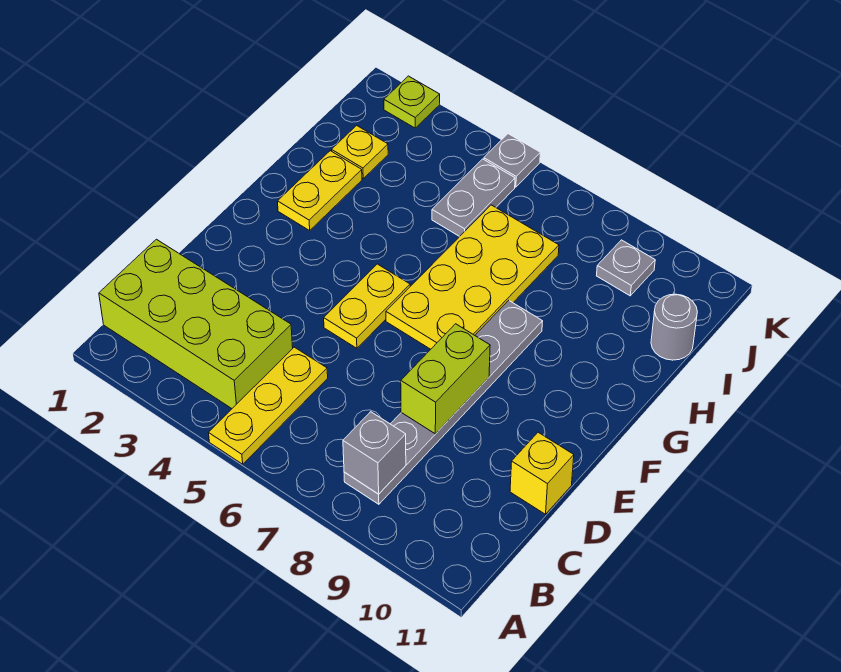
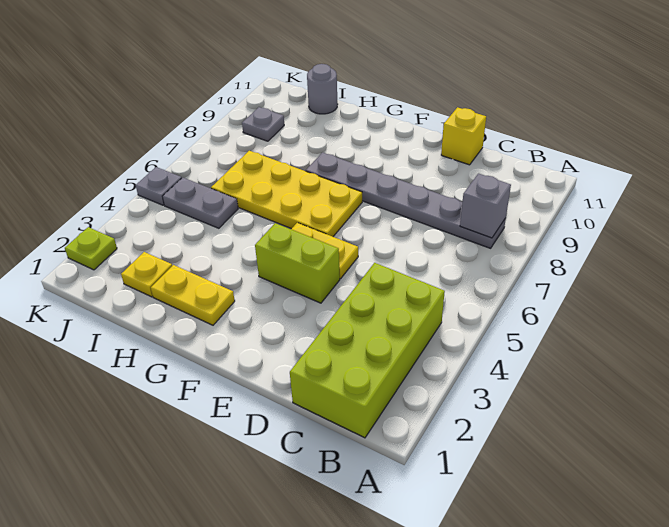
yellow 1x3 plate [209,347,328,464] -> none
lime 1x2 brick [401,324,490,434] -> lime 1x2 brick moved to [255,223,340,303]

